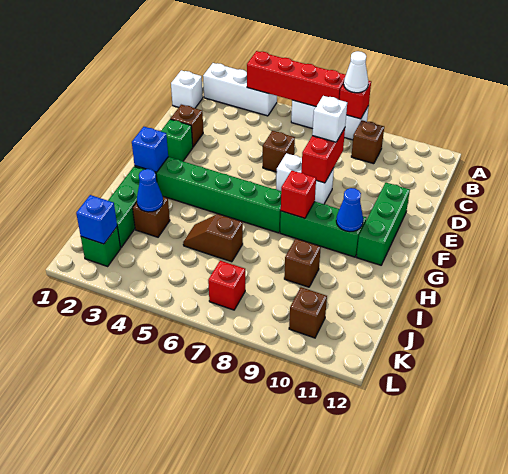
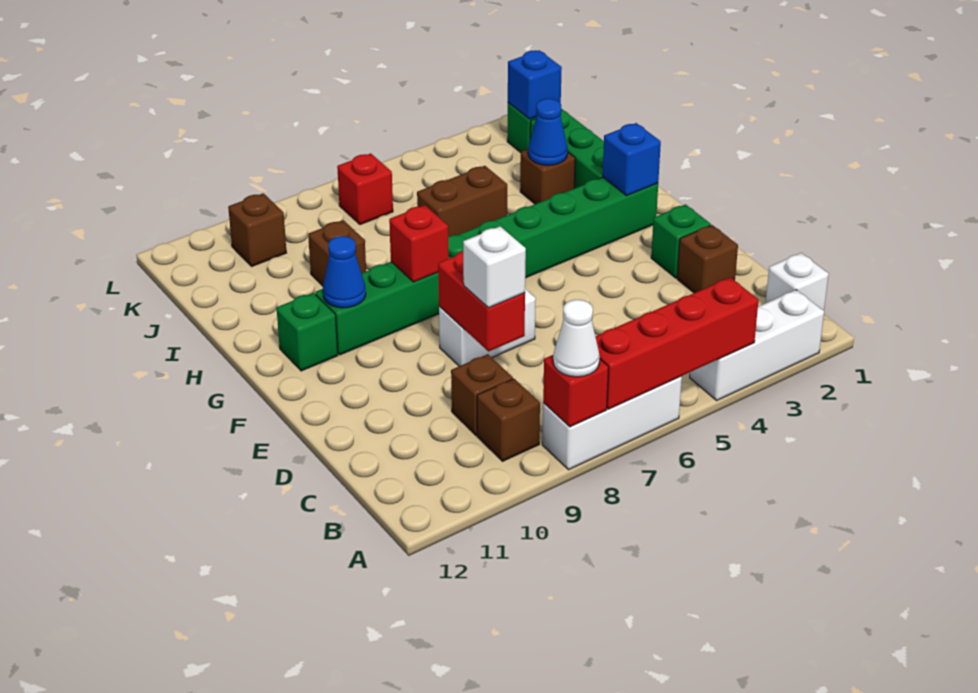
brown 1x1 brick [263,131,295,172] -> brown 1x1 brick moved to [451,354,513,436]
green 1x3 brick [357,183,410,265] -> green 1x1 brick [277,293,338,371]
brown 1x2 slope [183,214,243,262] -> brown 1x2 brick [417,166,507,237]

